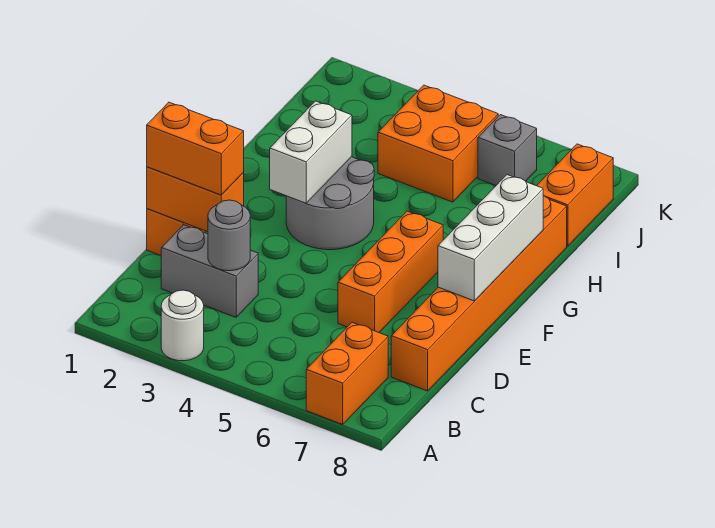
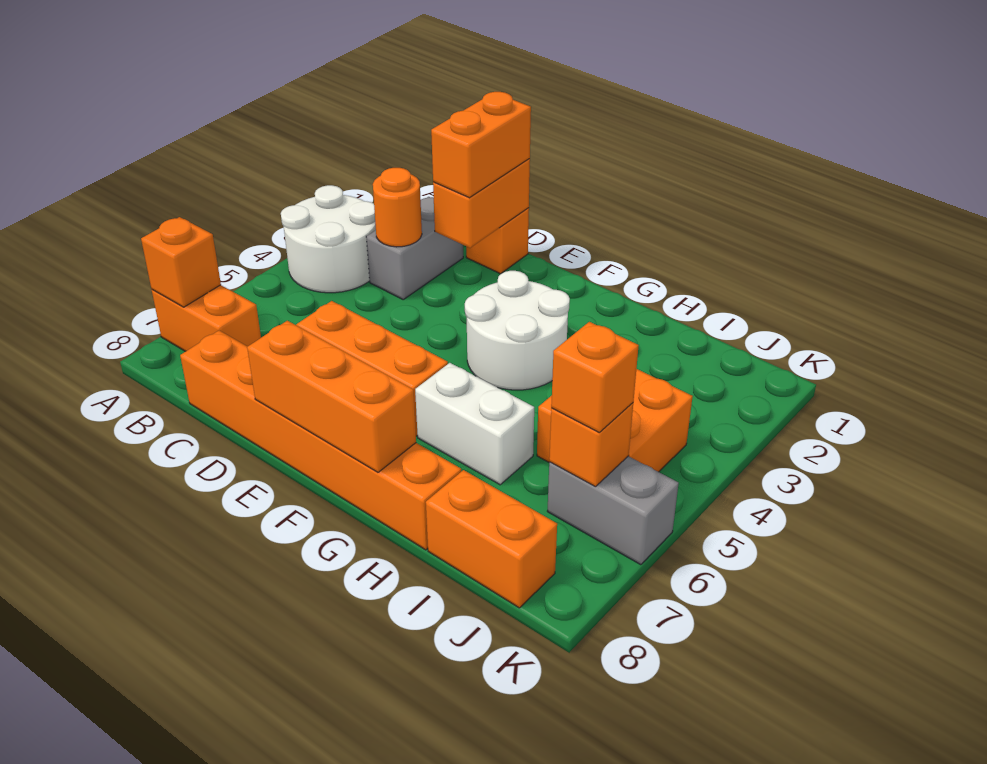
white 1x1 round brick [161,290,204,361] -> white 2x2 round brick [281,185,376,293]
none -> orange 1x1 brick [141,217,221,307]
grey 1x1 round brick [208,200,250,271] -> orange 1x1 round brick [373,168,422,247]
white 1x3 brick [438,175,543,301] -> orange 1x3 brick [247,321,416,472]
grey 2x2 round brick [286,157,374,250] -> white 2x2 round brick [465,271,570,390]
white 1x2 brick [270,101,352,203] -> white 1x2 brick moved to [415,363,534,485]
grey 1x1 brick [478,115,537,186] -> grey 1x2 brick [547,456,679,565]
none -> orange 1x1 brick [549,403,633,487]
none -> orange 1x1 brick [551,322,639,432]

